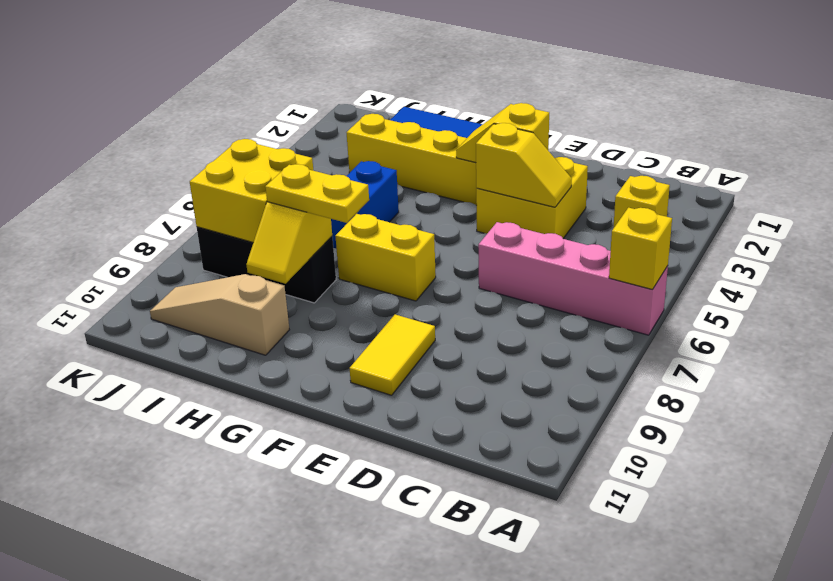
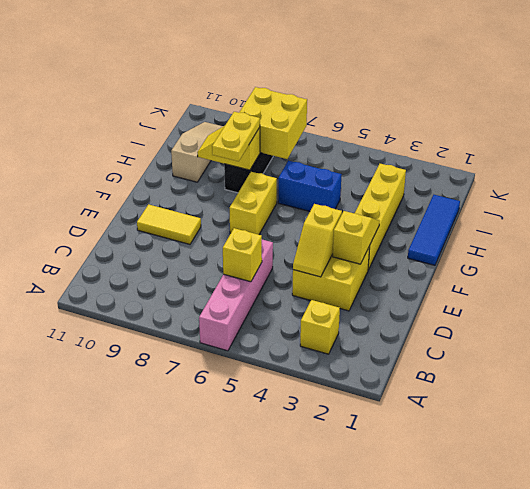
yellow 1x1 brick [609,208,672,290] -> yellow 1x1 brick moved to [223,228,262,282]

